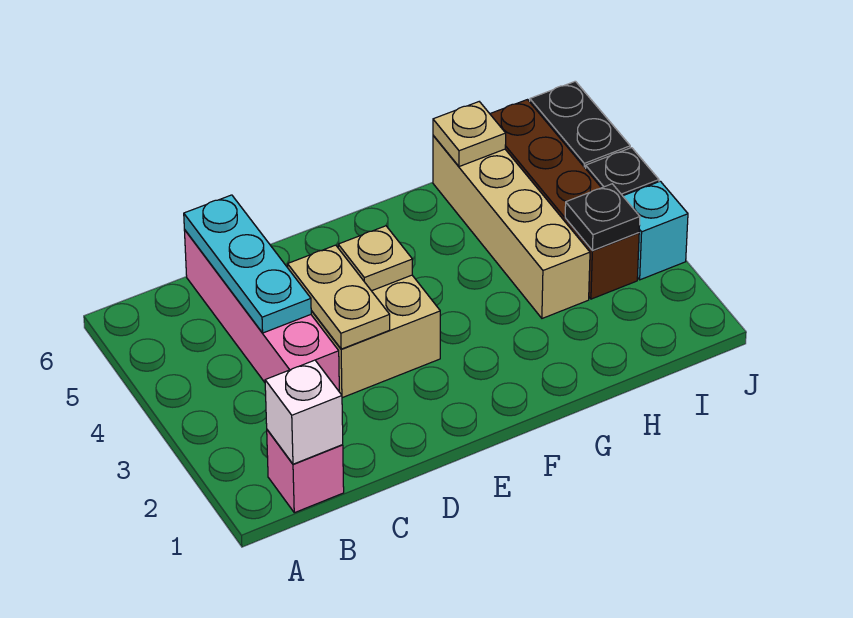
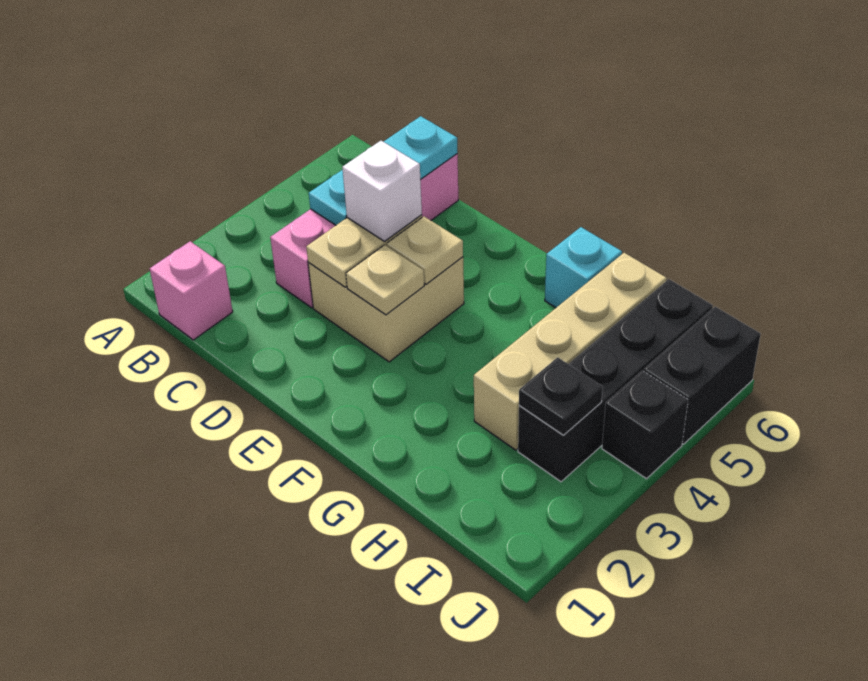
white 1x1 brick [265,360,343,464] -> white 1x1 brick moved to [342,141,422,241]
tan 1x1 plate [433,102,506,167] -> tan 1x1 plate moved to [346,245,424,315]
brown 1x4 brick [490,100,639,299] -> black 1x4 brick [518,279,713,482]
cyan 1x1 brick [623,181,688,280] -> cyan 1x1 brick moved to [545,227,622,308]

